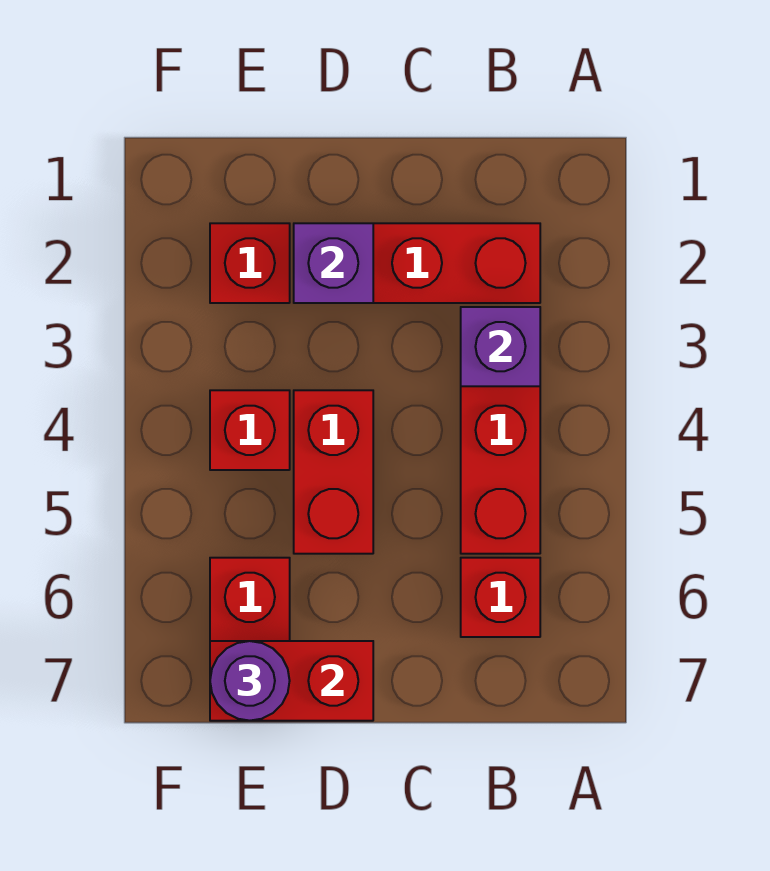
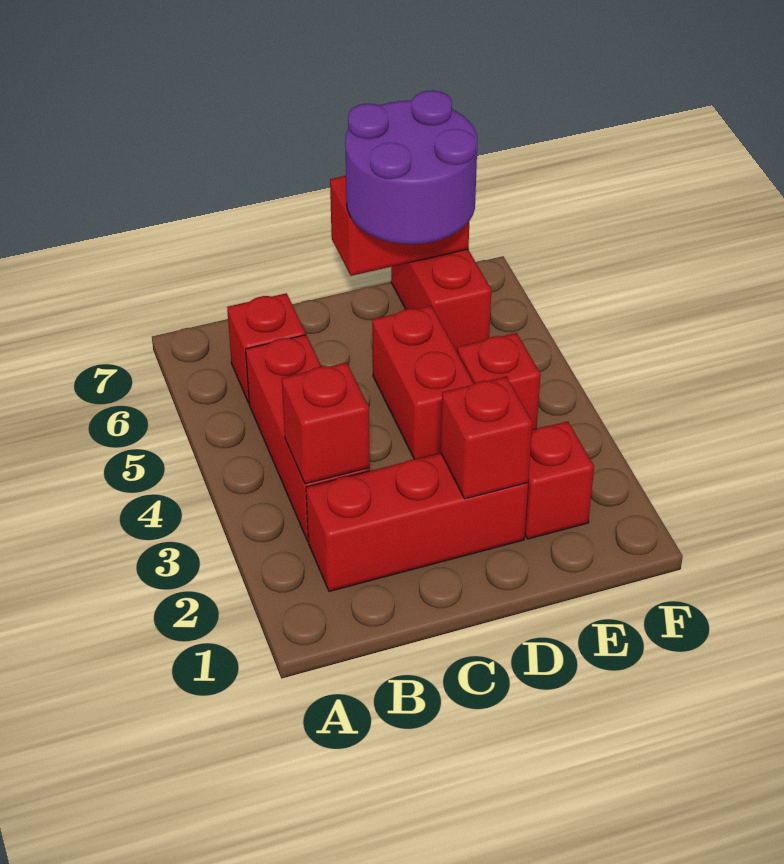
purple 1x1 brick [461,307,540,386] -> red 1x1 brick [282,362,370,484]
purple 1x1 brick [294,223,373,303] -> red 1x1 brick [441,377,532,499]
purple 1x1 round brick [210,641,290,721] -> purple 2x2 round brick [345,91,478,244]

